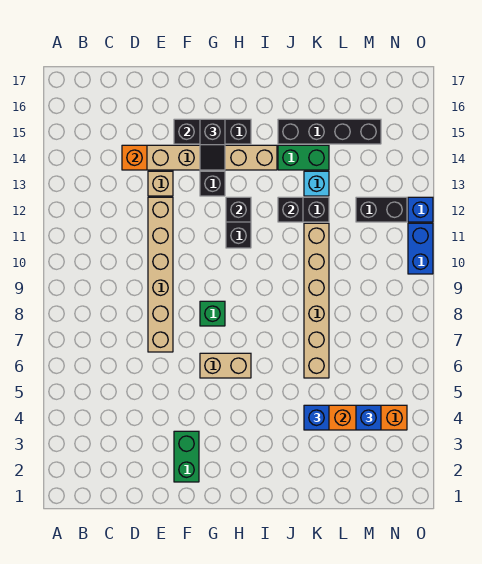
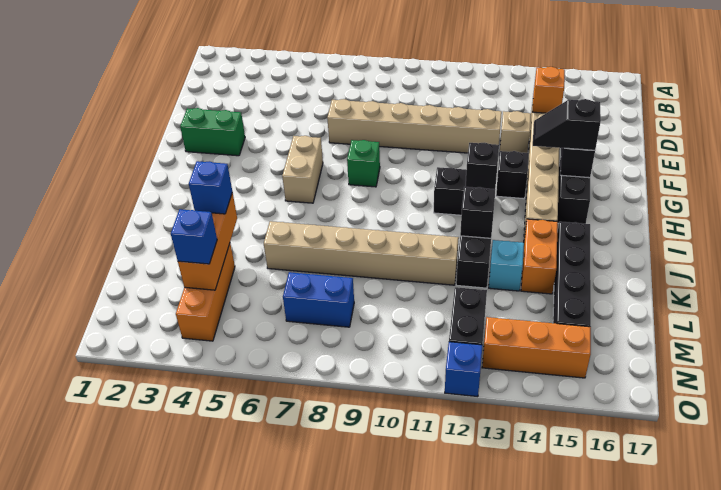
green 1x2 brick [278,145,329,170] -> orange 1x2 brick [521,219,558,294]
none -> orange 1x3 brick [482,317,591,378]
blue 1x2 brick [408,223,433,274] -> blue 1x2 brick moved to [283,272,354,327]

